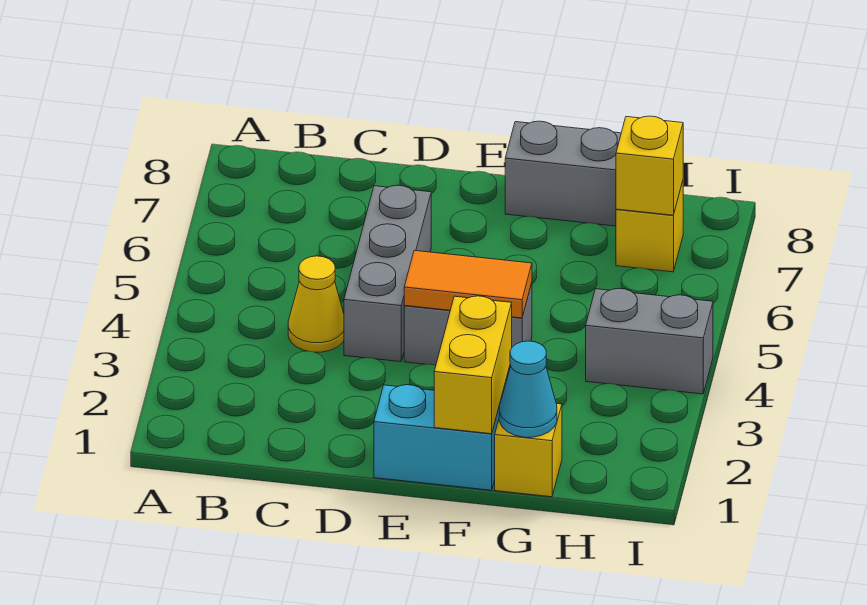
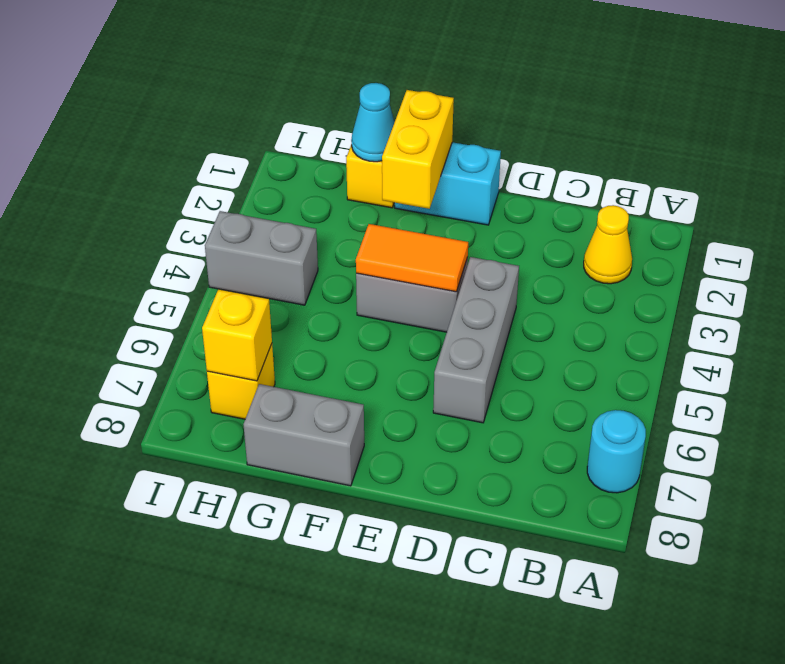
none -> cyan 1x1 round brick [587,410,646,493]
yellow 1x1 cone [288,256,344,352] -> yellow 1x1 cone moved to [584,205,632,284]

